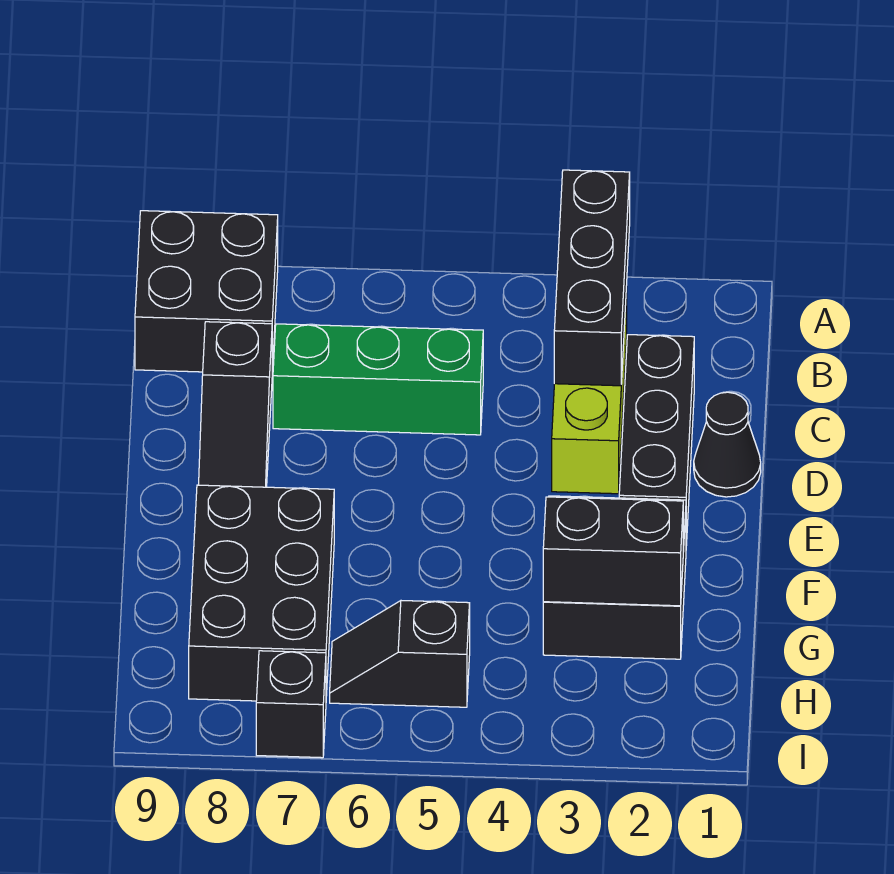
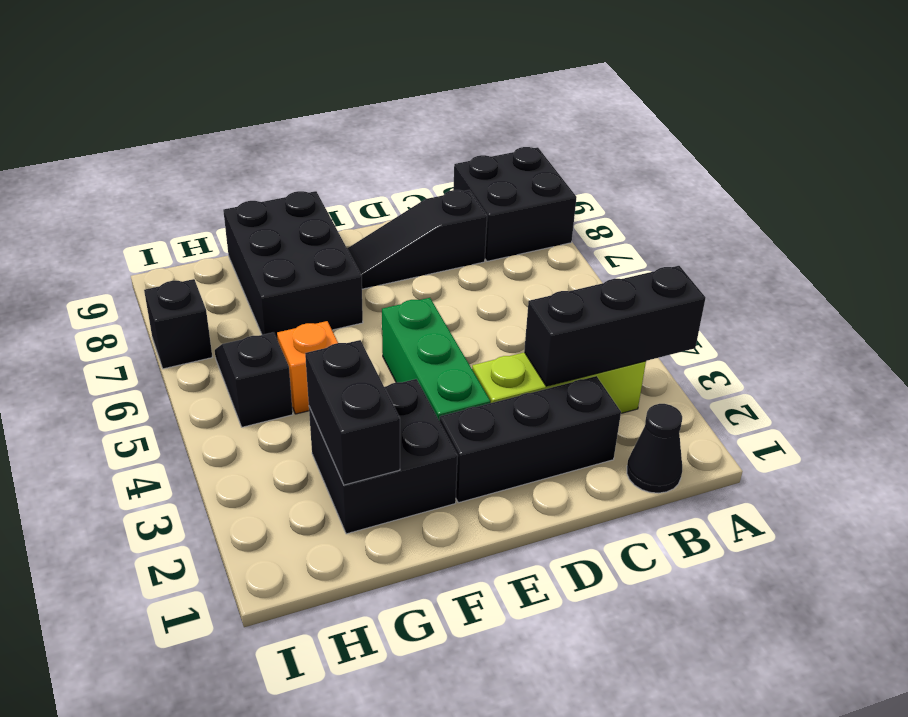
green 1x3 brick [273,324,483,435] -> green 1x3 brick moved to [382,298,490,420]
black 1x1 cone [694,392,761,497] -> black 1x1 cone moved to [627,404,682,493]
black 2x3 brick [189,485,334,701] -> black 2x3 brick turned to [223,191,363,340]
none -> orange 1x1 brick [277,321,338,414]

